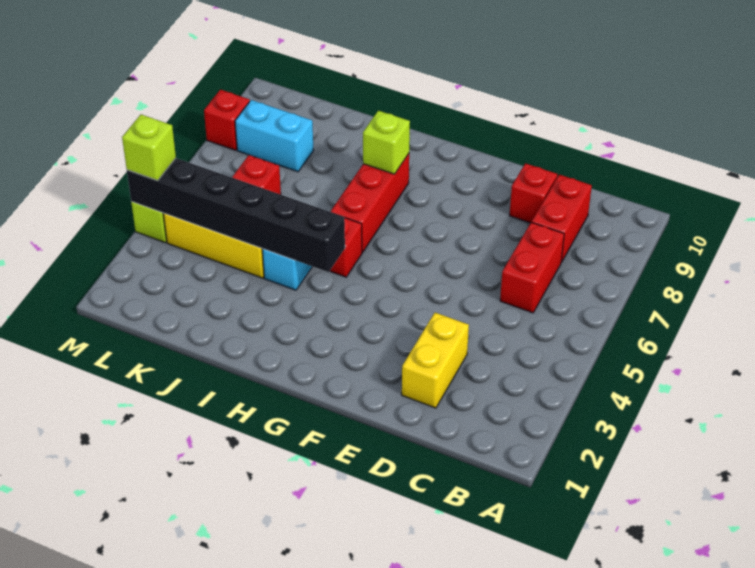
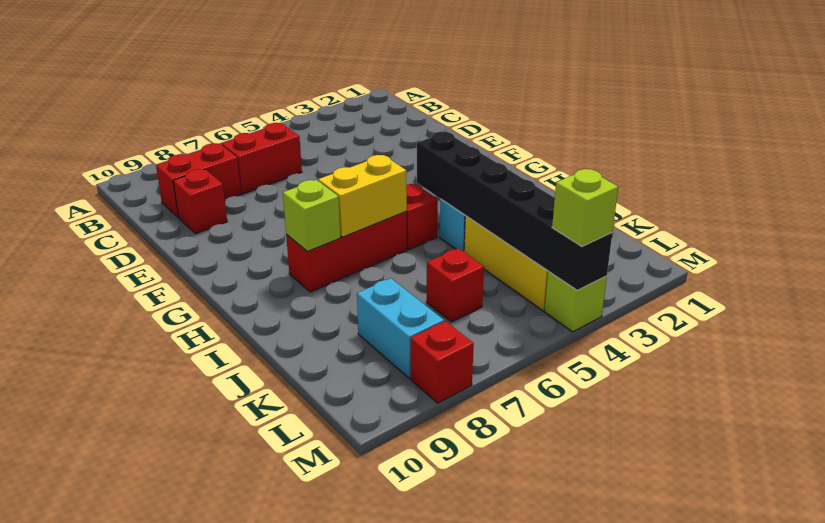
yellow 1x2 brick [402,313,469,408] -> yellow 1x2 brick moved to [318,155,407,237]

